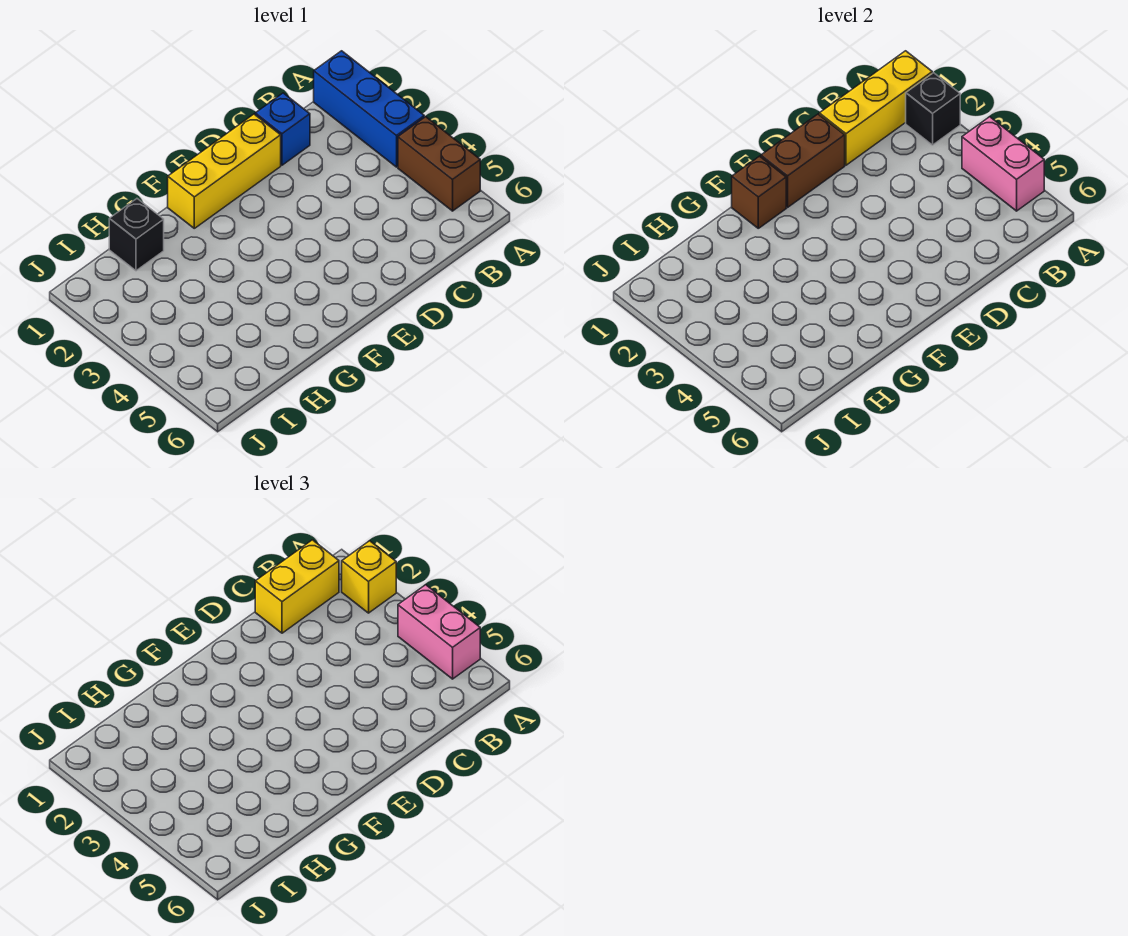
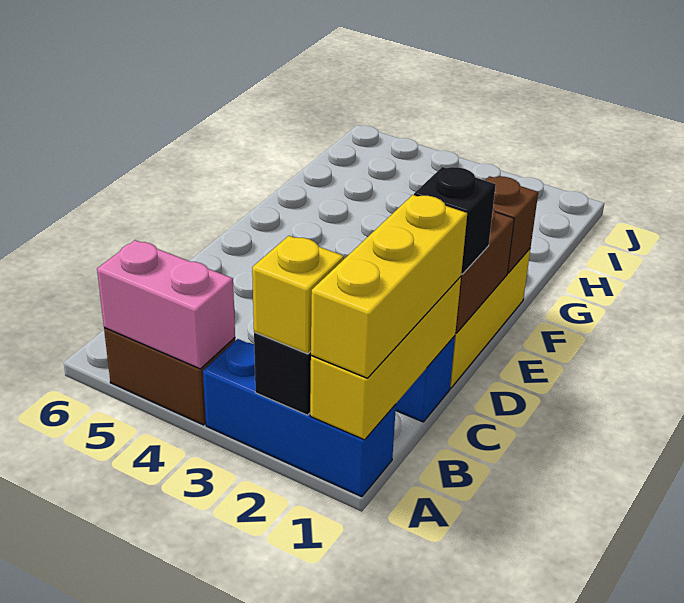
pink 1x2 brick [398,585,480,679] -> none
yellow 1x2 brick [255,540,339,633] -> yellow 1x3 brick [311,195,467,378]
black 1x1 brick [109,199,164,271] -> black 1x1 brick moved to [414,167,496,274]

